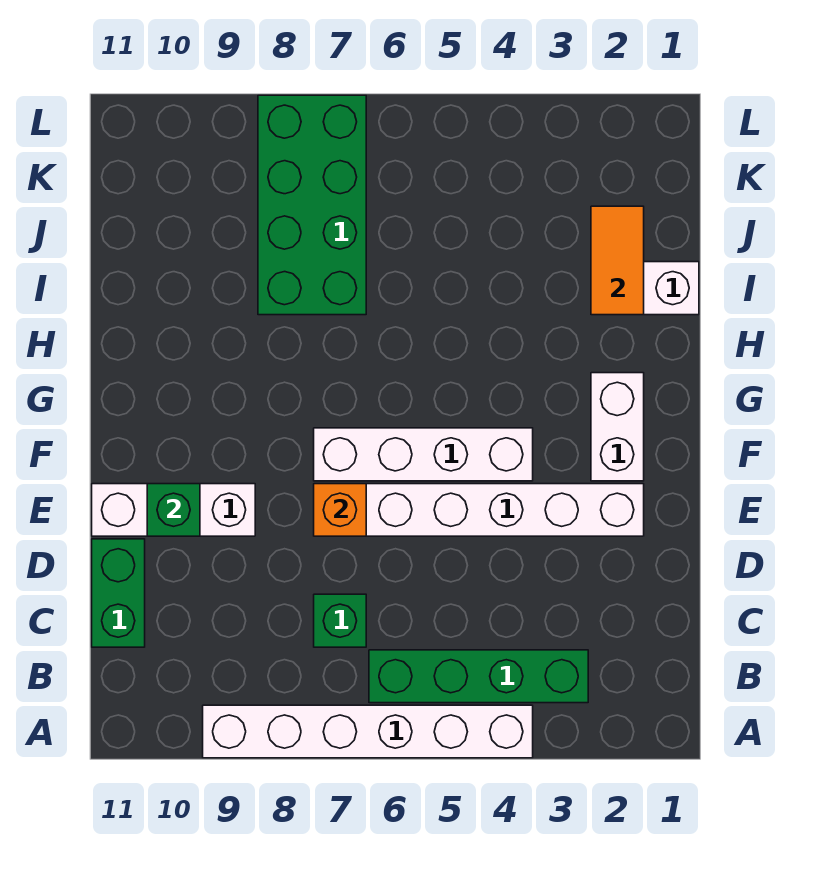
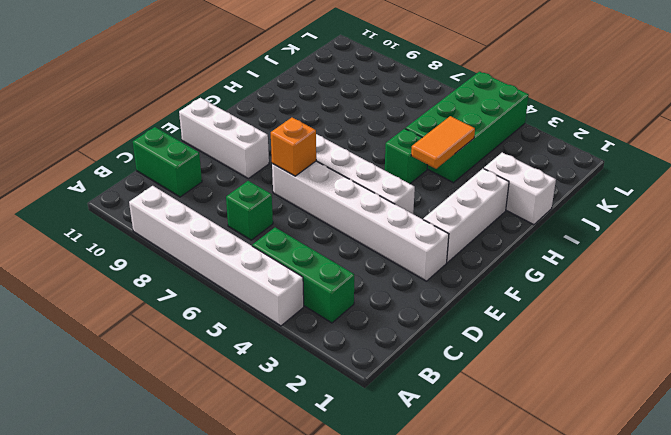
green 1x4 brick [369,650,588,703] -> green 1x3 brick [252,227,354,323]
green 1x2 brick [92,539,145,647] -> green 1x2 brick turned to [133,127,202,197]
green 1x1 brick [147,484,200,536] -> green 1x1 brick moved to [385,129,427,184]
white 1x2 brick [591,373,644,481] -> white 1x3 brick [423,169,509,263]
orange 1x2 tile [591,206,644,315] -> orange 1x2 tile moved to [411,116,475,169]
green 2x4 brick [258,95,366,315] -> green 2x4 brick moved to [406,72,529,183]

